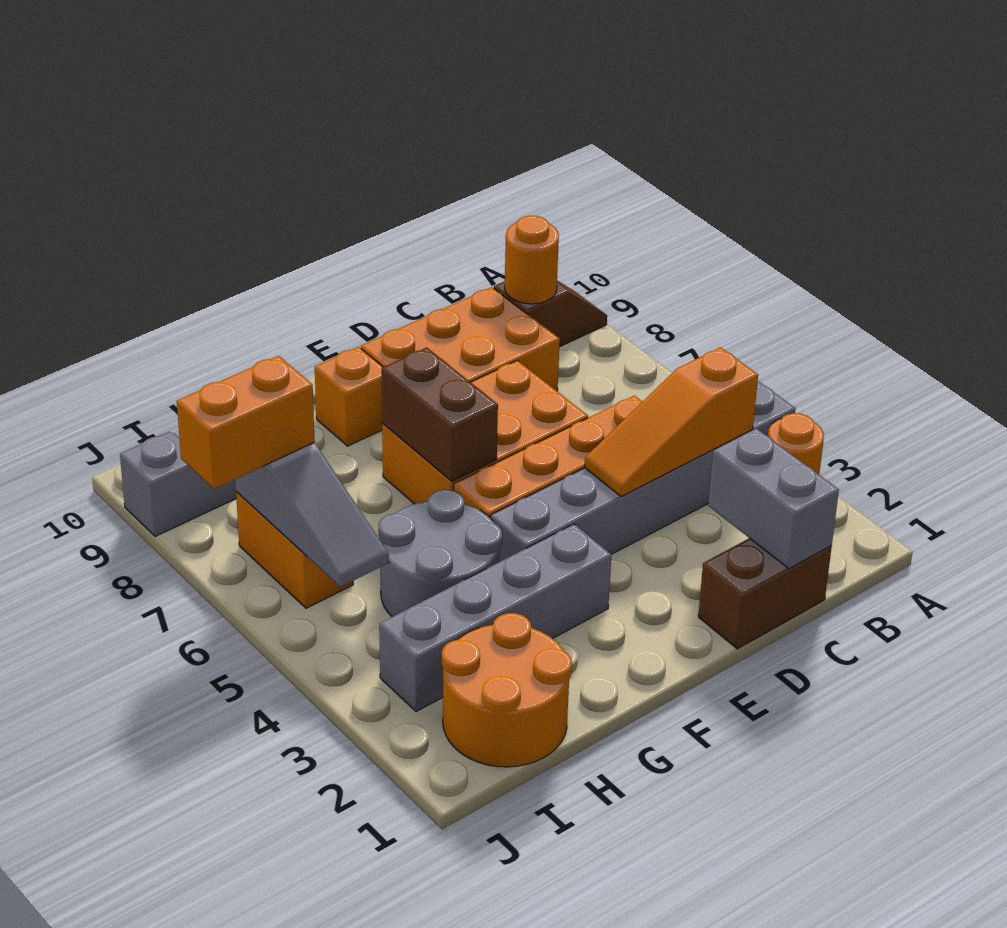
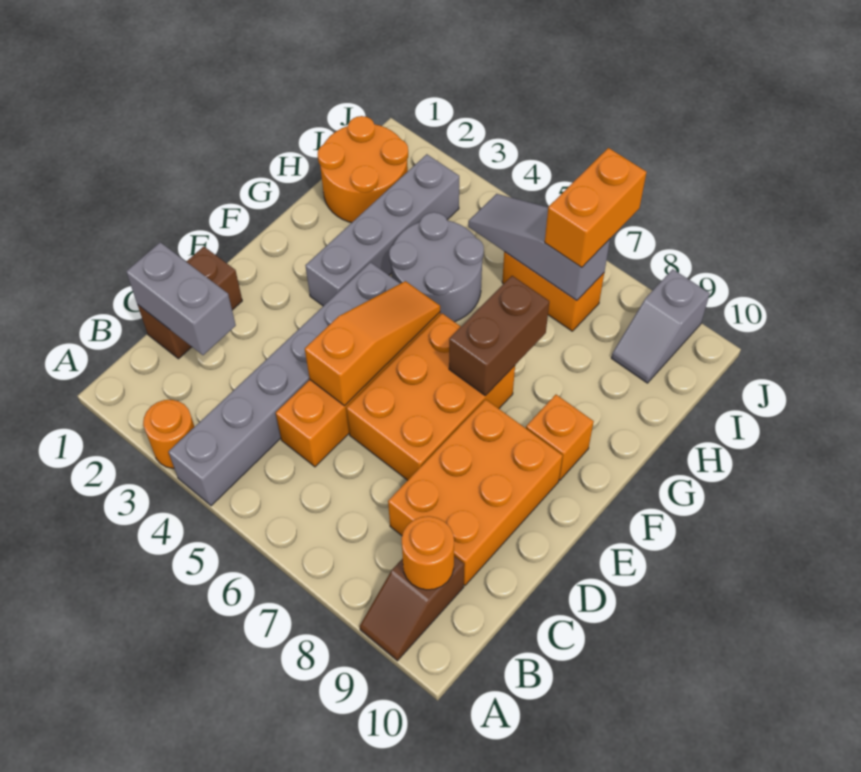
orange 1x3 slope [584,347,758,497] -> orange 1x3 slope moved to [305,281,440,406]
brown 1x2 brick [382,347,498,481] -> brown 1x2 brick turned to [449,276,549,396]

